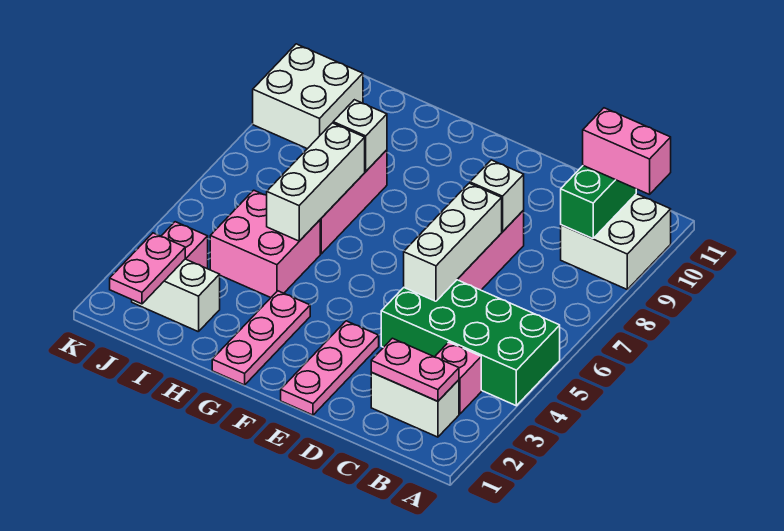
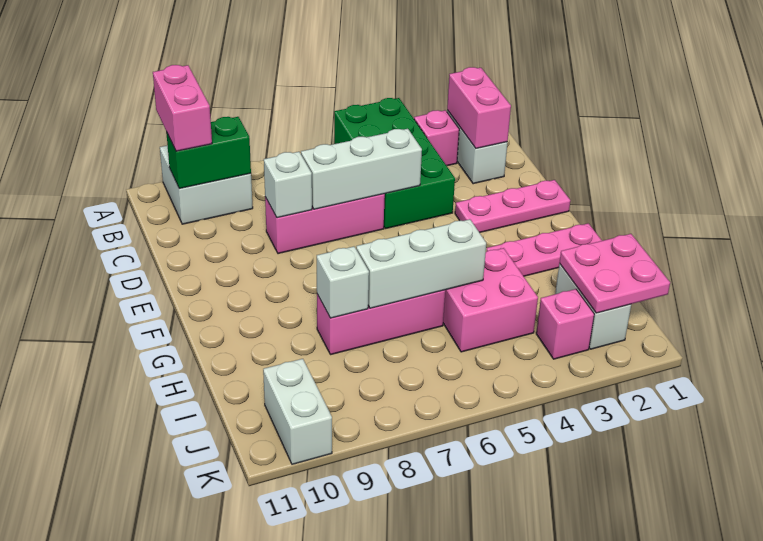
pink 1x2 plate [371,338,459,401] -> pink 1x2 brick [447,67,511,148]
pink 1x2 plate [110,233,185,304] -> pink 2x2 plate [559,234,670,313]
white 2x2 brick [253,44,363,149] -> white 1x2 brick [263,359,332,464]

